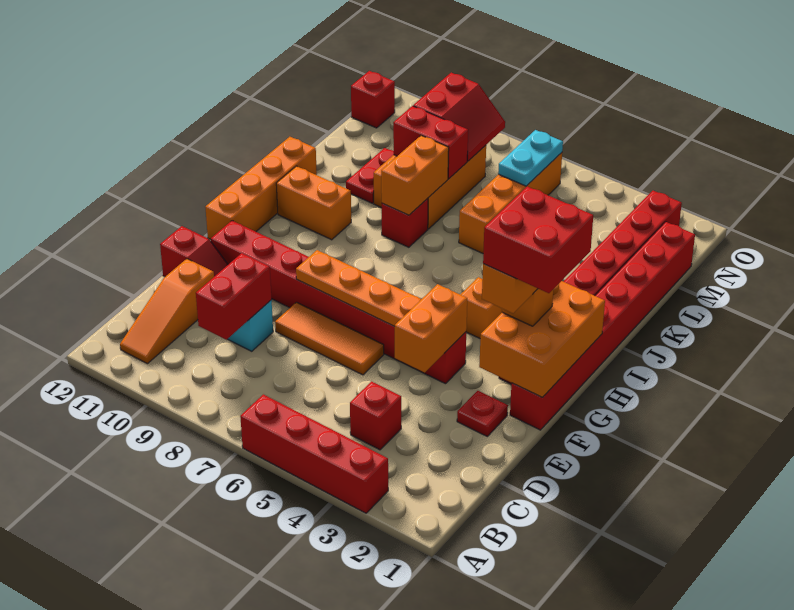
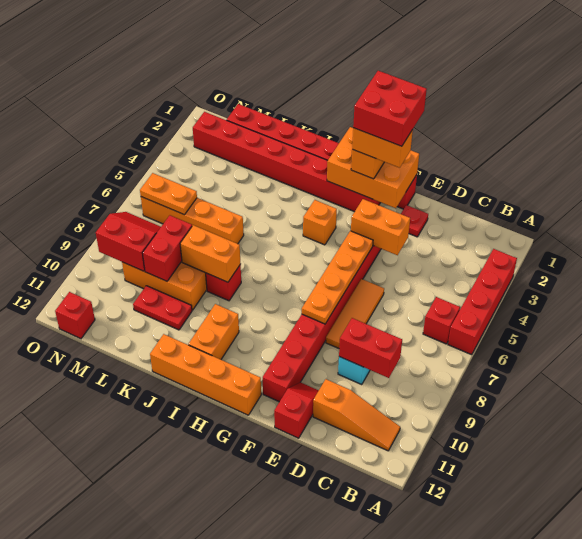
red 1x1 brick [350,382,401,450] -> red 1x1 brick moved to [423,297,460,344]
cyan 1x2 plate [498,130,563,186] -> orange 1x2 plate [140,173,197,215]

